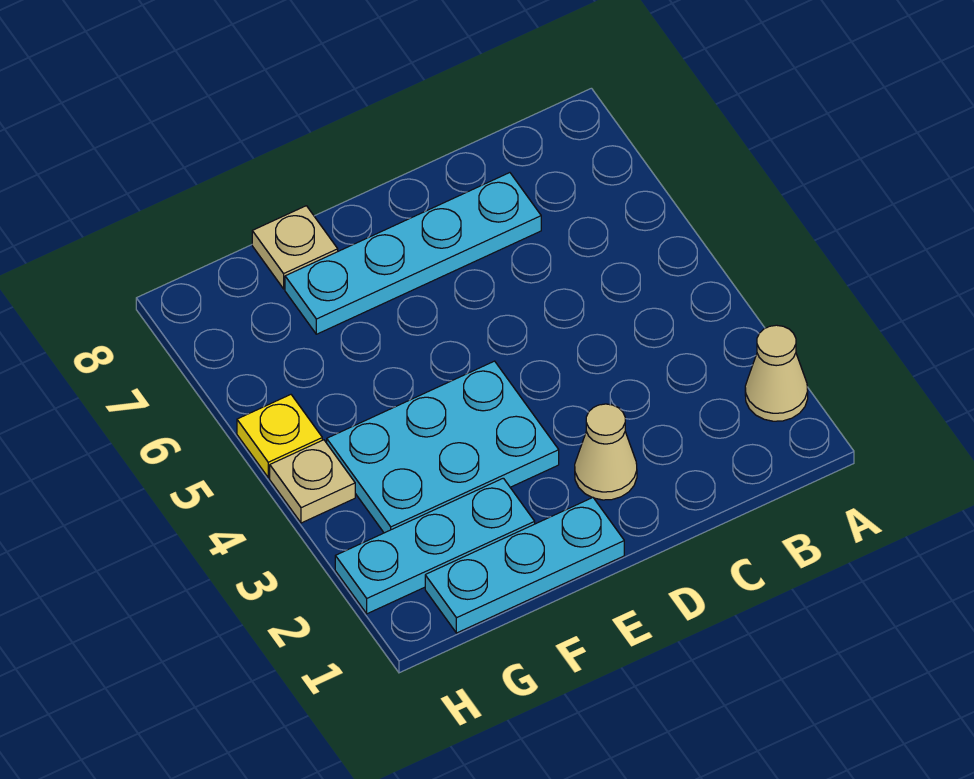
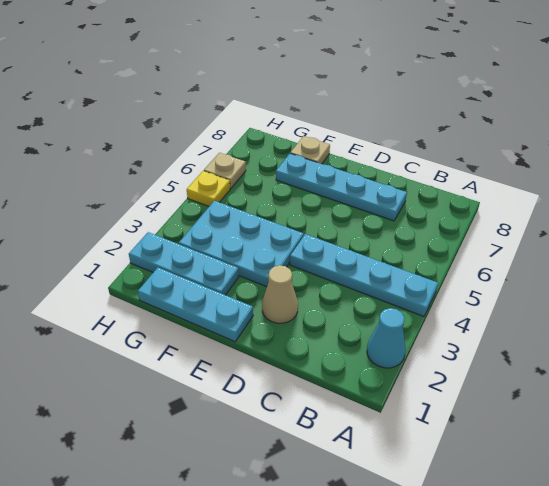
tan 1x1 cone [745,325,808,421] -> cyan 1x1 cone [367,308,406,368]
none -> cyan 1x4 plate [290,234,438,317]
tan 1x1 plate [270,440,355,523] -> tan 1x1 plate moved to [204,153,246,189]

